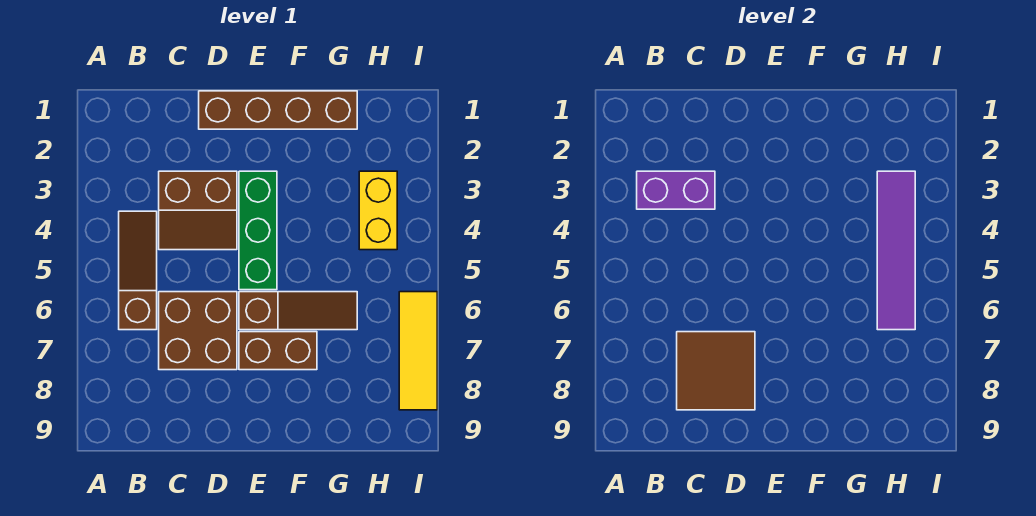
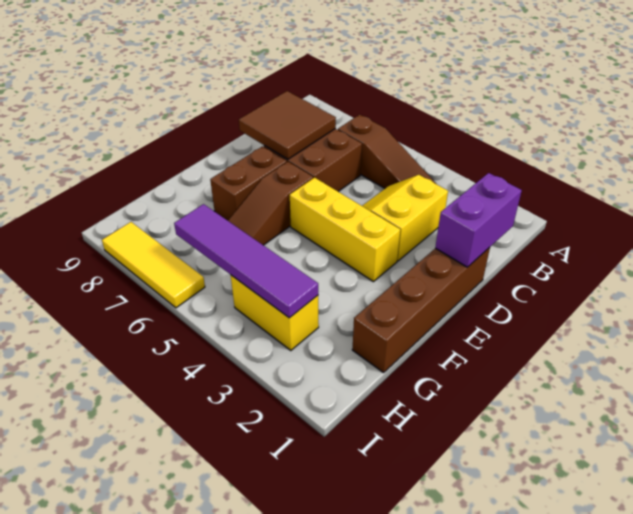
purple 1x2 brick [637,171,715,209] -> purple 1x2 brick moved to [435,173,522,267]
brown 2x2 slope [159,171,237,250] -> yellow 2x2 slope [362,175,448,261]
green 1x3 brick [239,171,277,290] -> yellow 1x3 brick [290,177,400,282]

